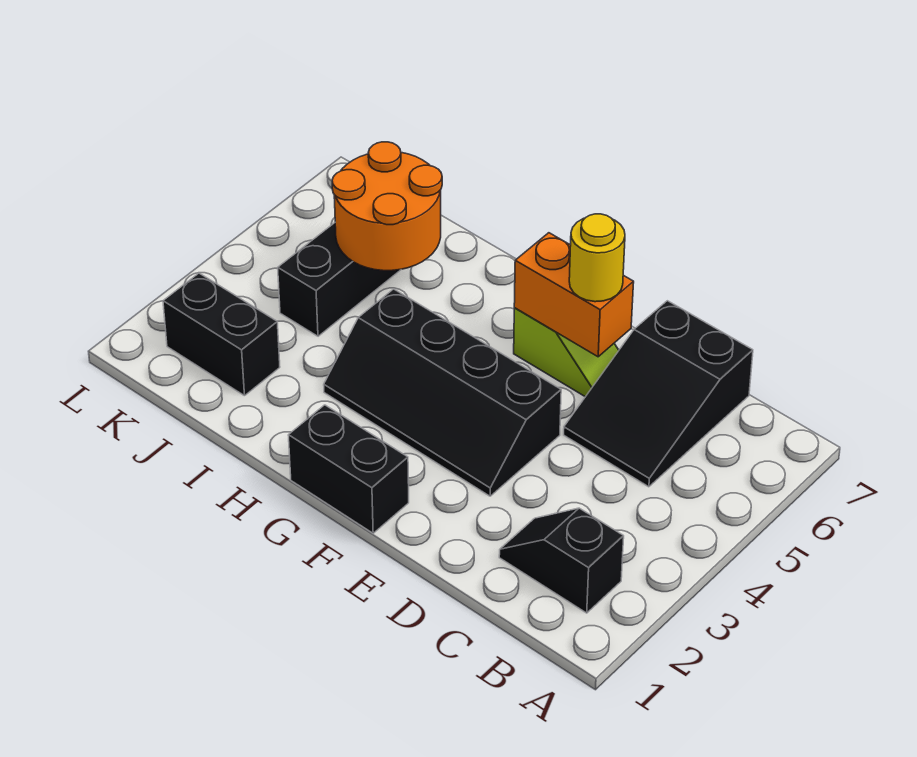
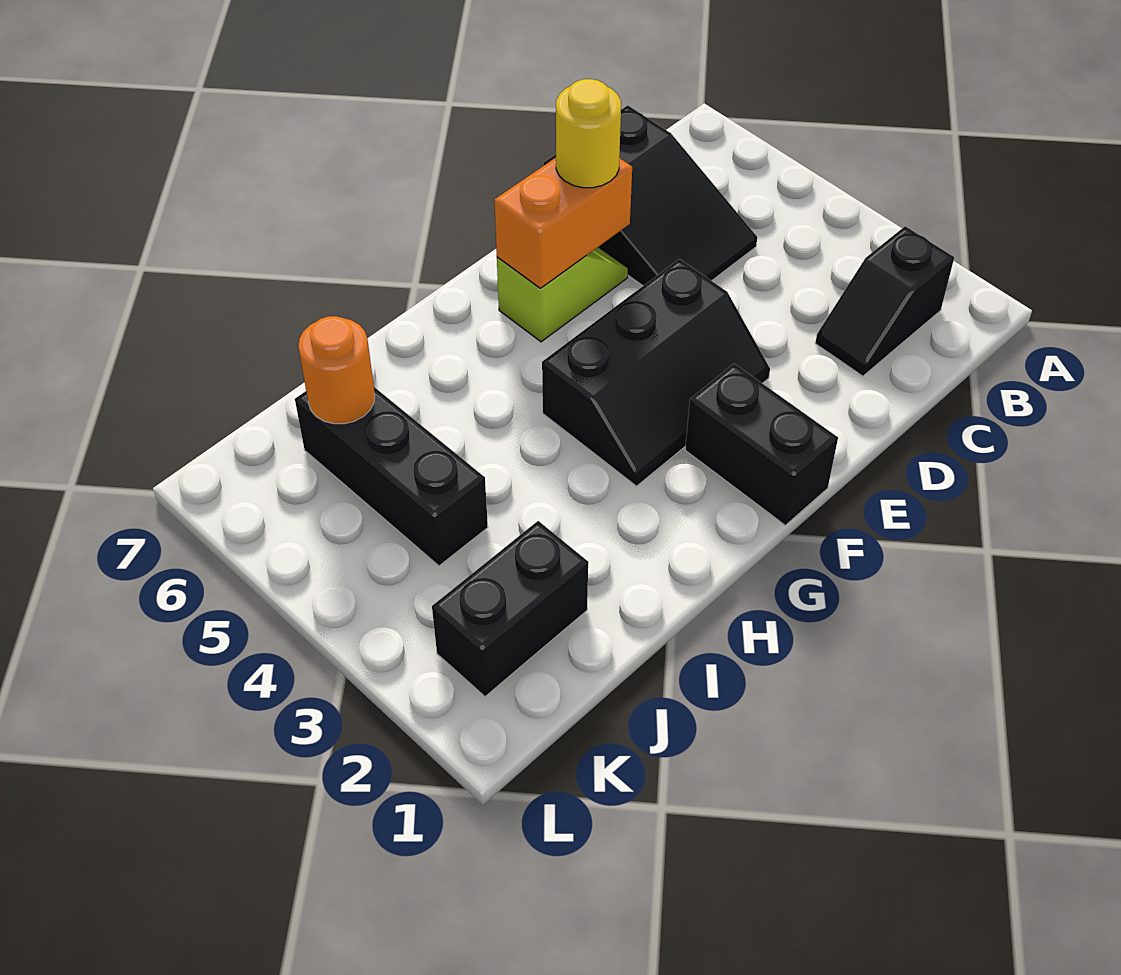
black 2x4 slope [324,289,561,496] -> black 2x3 slope [542,259,770,486]
black 1x2 brick [288,405,409,533] -> black 1x2 brick turned to [685,364,838,525]
orange 2x2 round brick [332,142,442,271] -> orange 1x1 round brick [298,316,375,424]

